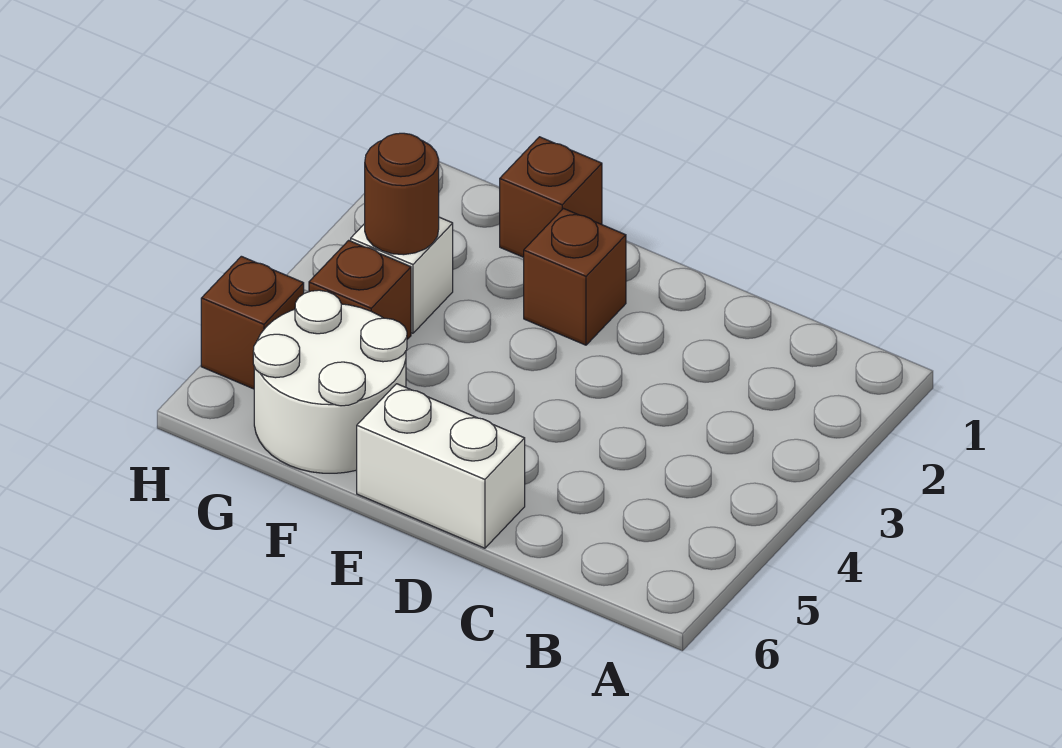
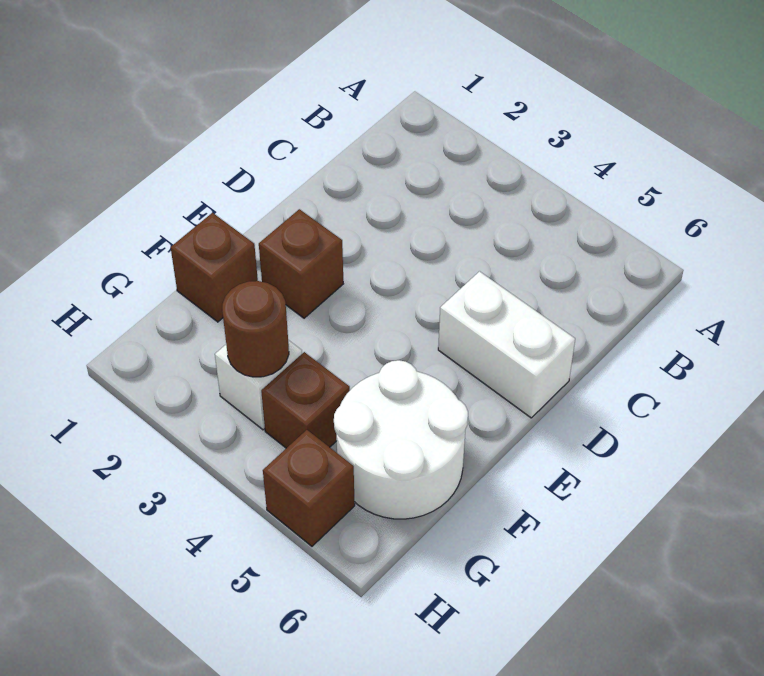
white 1x2 brick [357,384,525,548] -> white 1x2 brick turned to [438,271,575,418]

